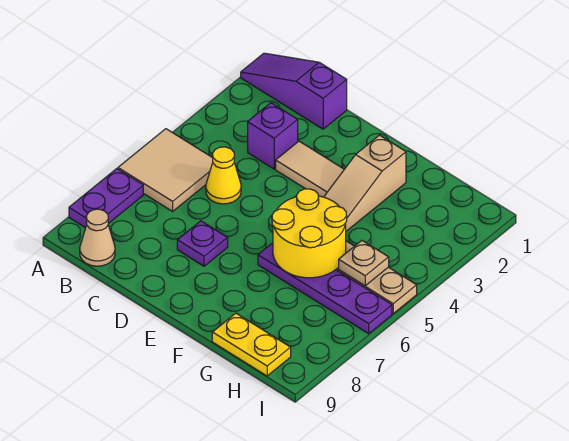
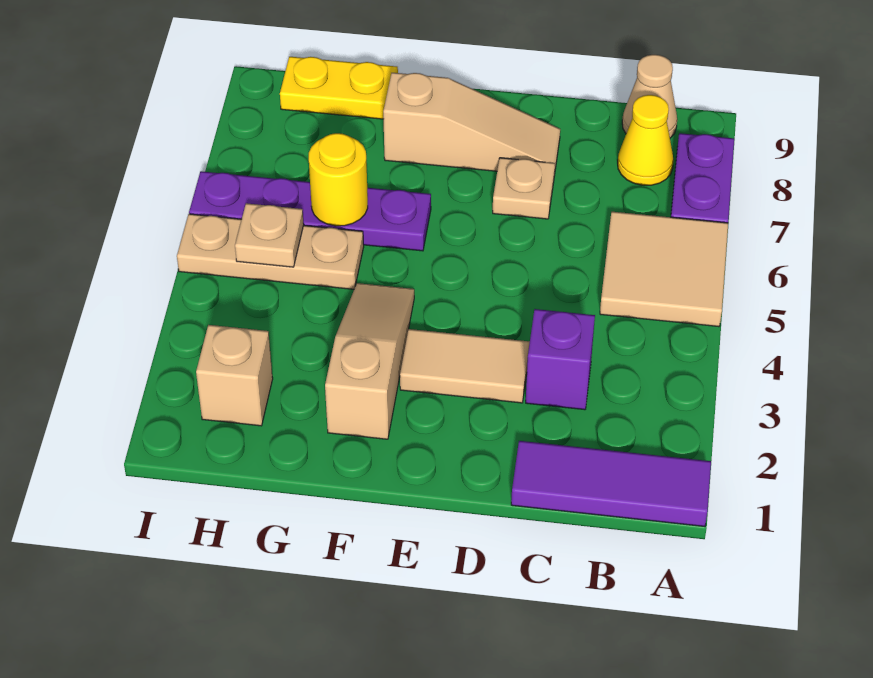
purple 1x3 slope [241,53,347,129] -> purple 1x3 tile [511,441,711,526]
yellow 1x1 cone [206,147,241,204] -> yellow 1x1 cone moved to [618,95,673,185]
purple 1x1 plate [177,221,228,266] -> tan 1x1 plate [493,158,555,219]
none -> tan 1x3 slope [383,73,560,176]
yellow 2x2 round brick [272,189,347,278] -> yellow 1x1 round brick [309,133,368,226]
none -> tan 1x1 brick [196,325,273,426]

